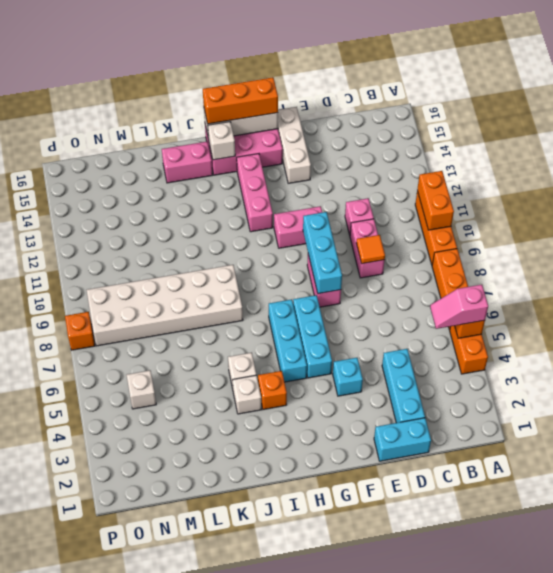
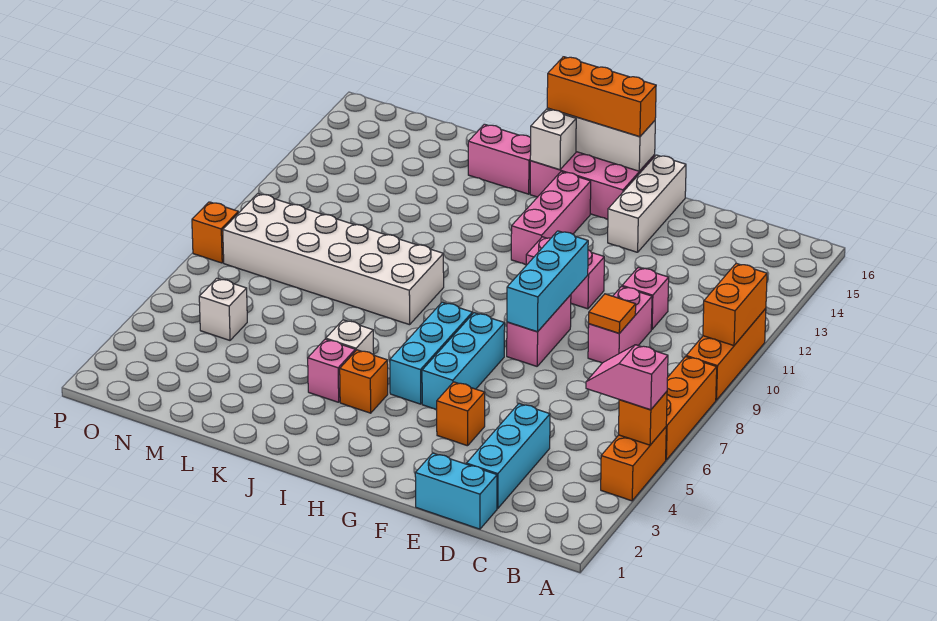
cyan 1x1 brick [333,358,363,396] -> orange 1x1 brick [437,382,485,446]
white 1x1 brick [233,375,262,414] -> pink 1x1 brick [308,339,355,402]

